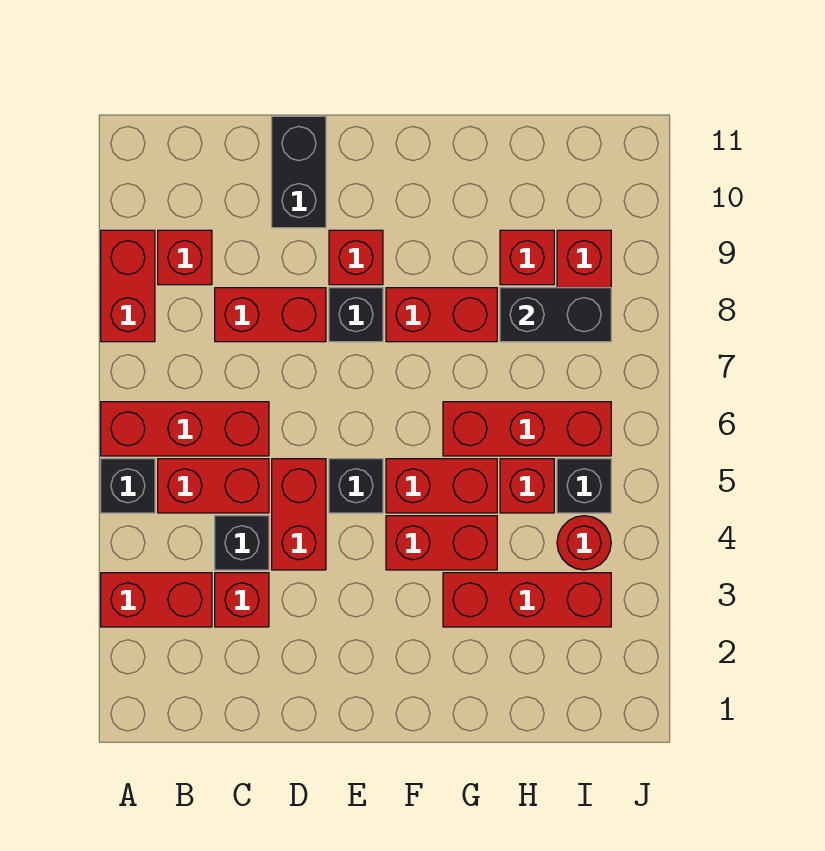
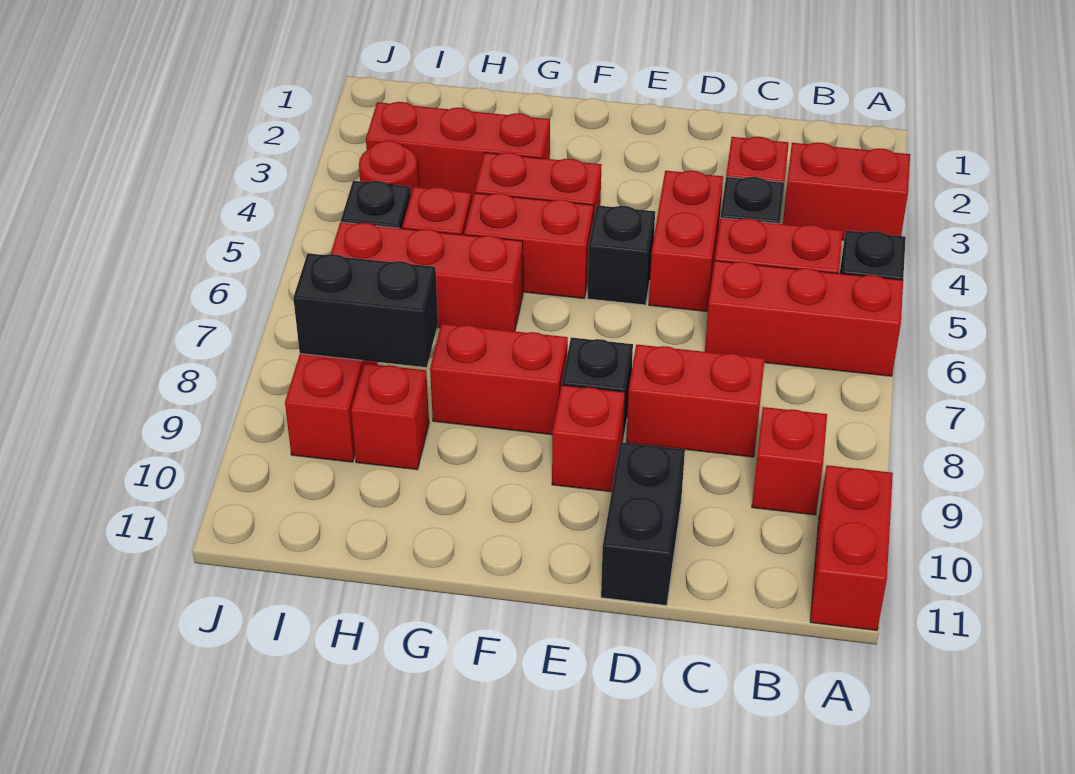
red 1x2 brick [101,230,155,342] -> red 1x2 brick moved to [810,465,893,630]

